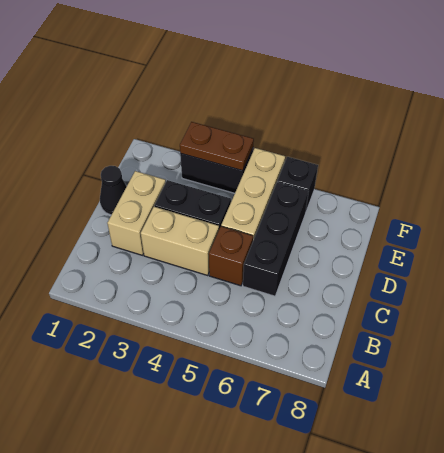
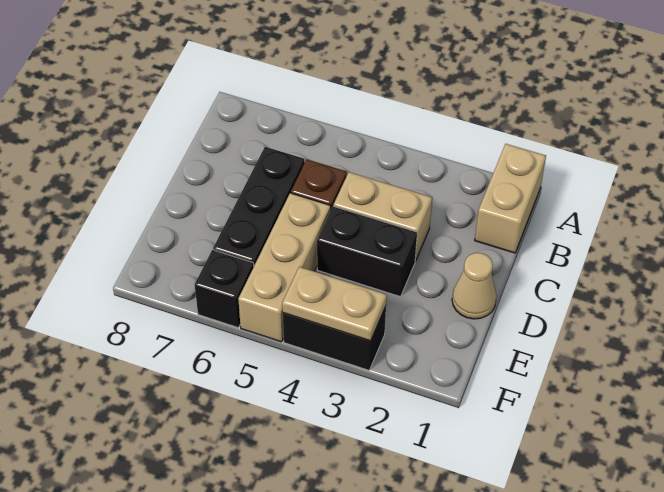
tan 1x2 brick [107,171,166,255] -> tan 1x2 brick moved to [475,144,546,253]
black 1x1 cone [100,166,127,215] -> tan 1x1 cone [452,253,496,319]
brown 1x2 plate [180,122,254,171] -> tan 1x2 plate [282,267,387,341]

